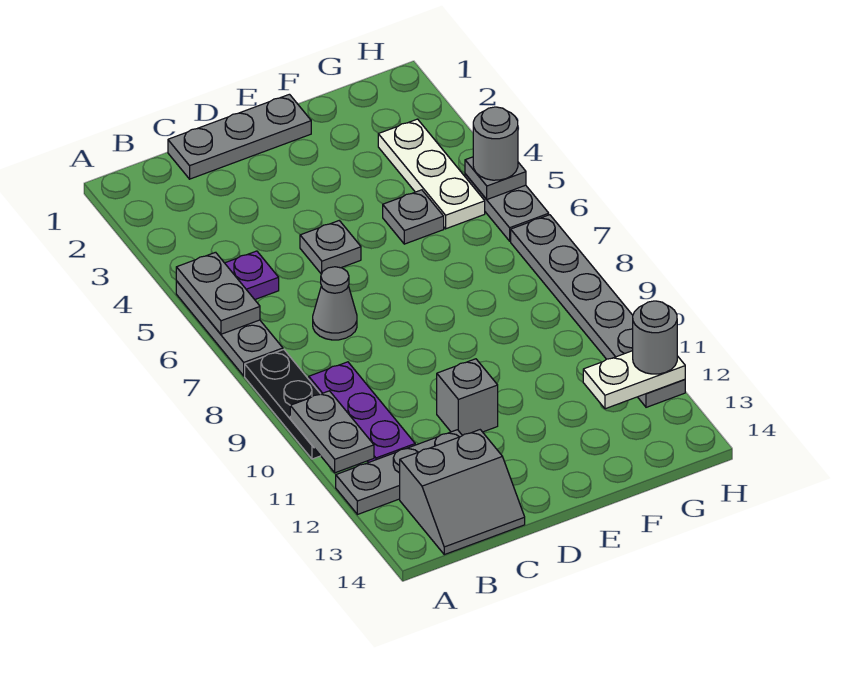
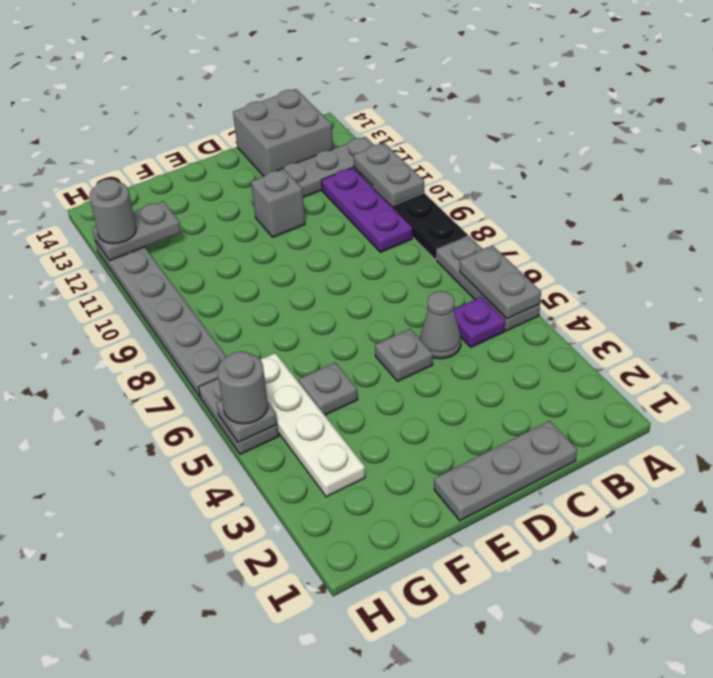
grey 2x2 slope [400,430,525,555] -> grey 2x2 brick [233,89,333,176]
grey 1x1 cone [313,267,357,340] -> grey 1x1 cone moved to [420,291,461,359]
white 1x3 plate [378,119,485,229] -> white 1x4 plate [260,353,365,497]
white 1x2 plate [583,351,685,409] -> grey 1x2 plate [92,201,181,260]

